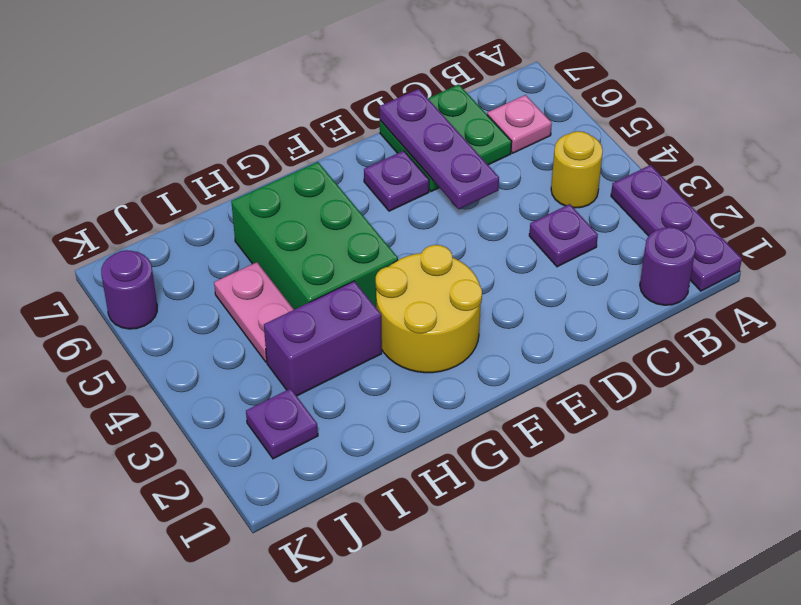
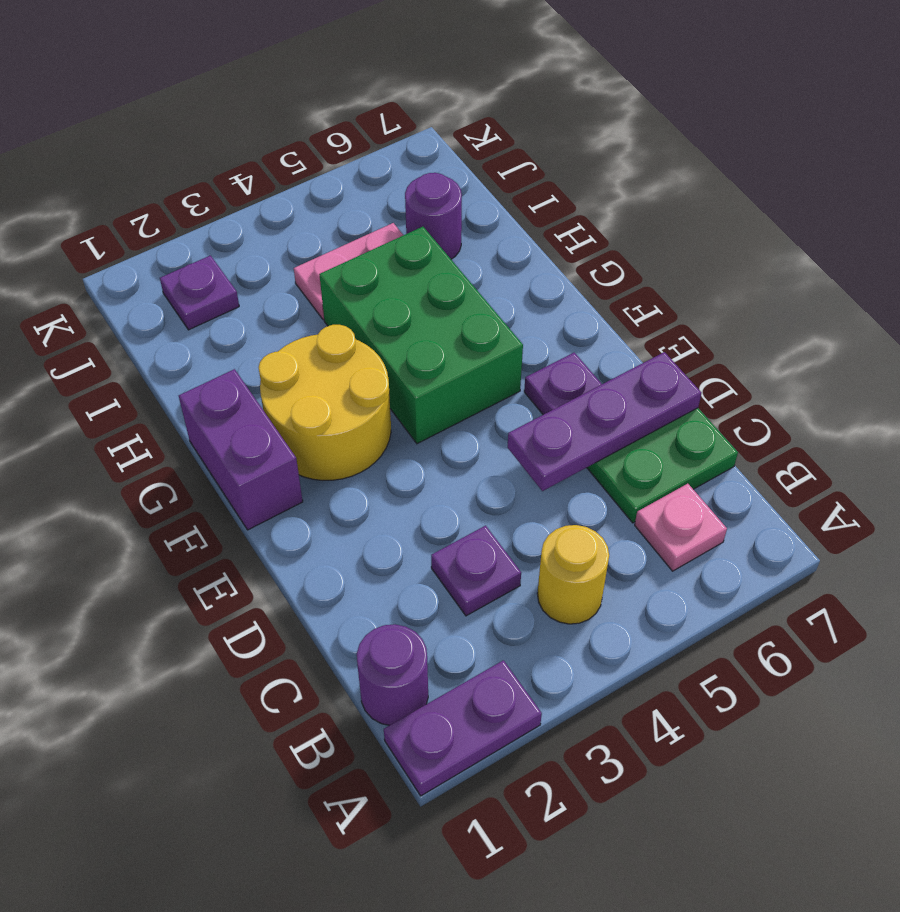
purple 1x3 plate [611,165,742,291] -> purple 1x2 plate [384,660,542,796]
green 2x3 brick [231,162,398,310] -> green 2x3 brick turned to [319,227,523,444]
purple 1x2 brick [264,281,382,396] -> purple 1x2 brick moved to [179,369,303,530]
purple 1x1 round brick [101,250,157,329] -> purple 1x1 round brick moved to [405,173,462,259]

